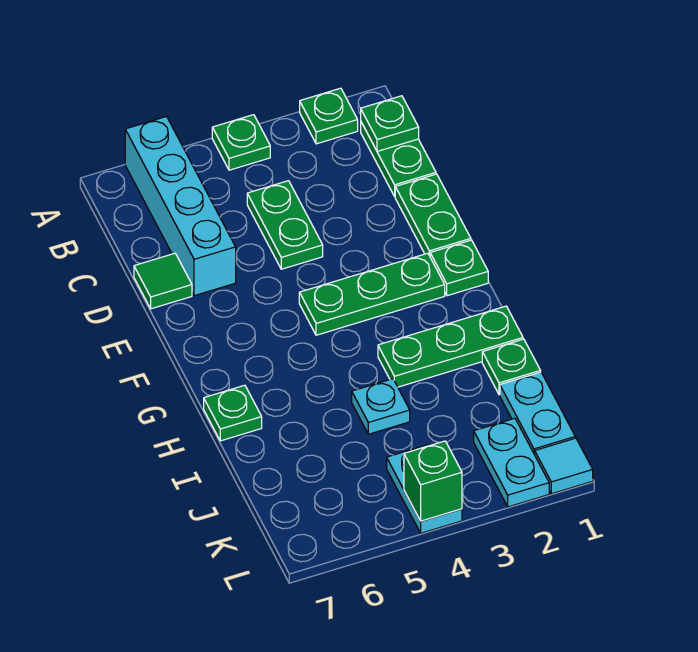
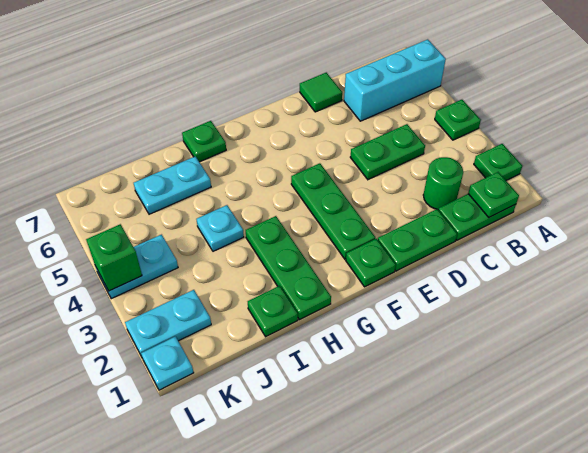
cyan 1x4 brick [125,117,236,296] -> cyan 1x3 brick [344,39,446,121]
none -> green 1x1 round brick [423,157,463,209]
cyan 1x2 plate [500,372,575,455] -> cyan 1x2 plate moved to [134,156,211,214]
cyan 1x1 tile [535,438,593,494] -> cyan 1x1 plate [141,336,194,390]

